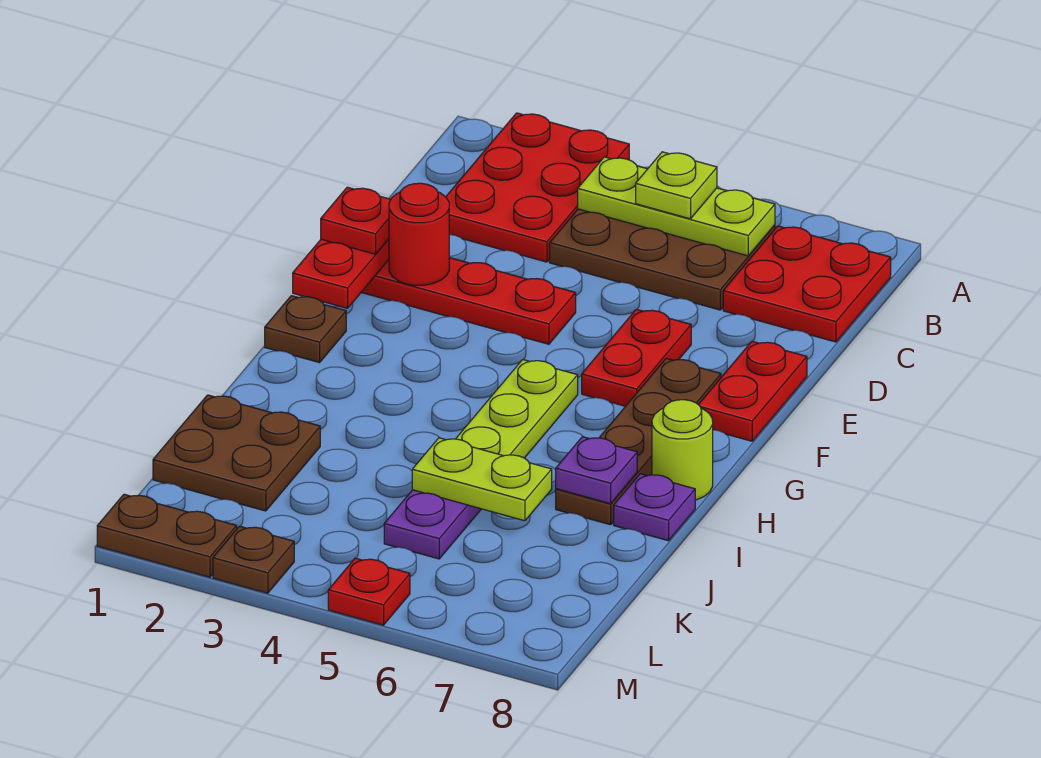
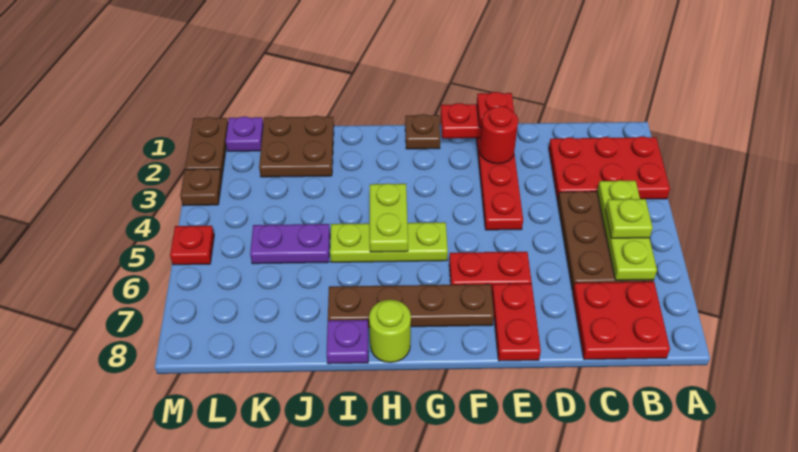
red 1x2 plate [698,341,807,441] -> red 1x2 plate turned to [492,283,541,361]
purple 1x1 plate [556,437,637,504] -> purple 1x1 plate moved to [226,116,263,151]
lime 1x2 plate [412,438,552,521] -> lime 1x2 plate moved to [370,184,408,252]

